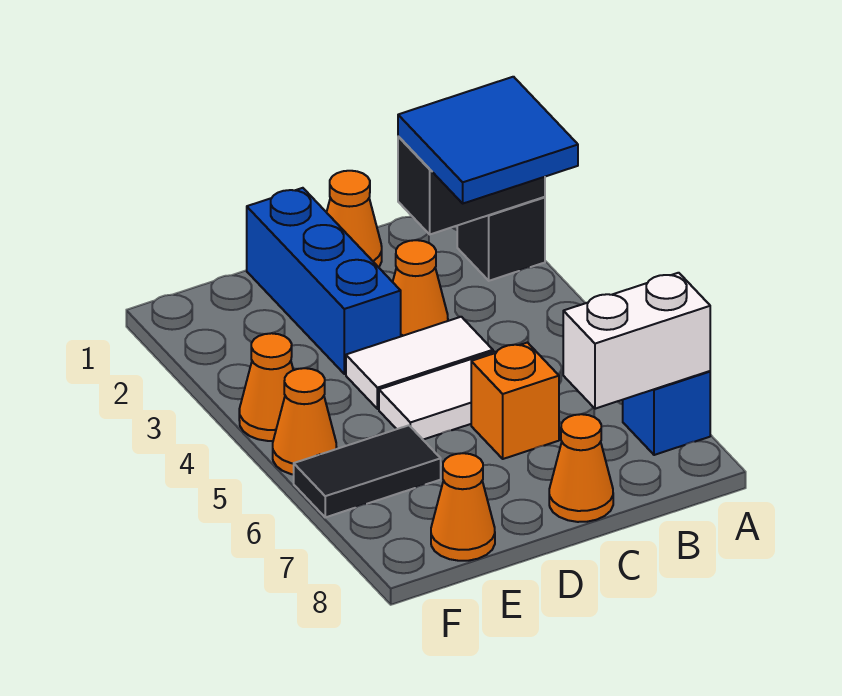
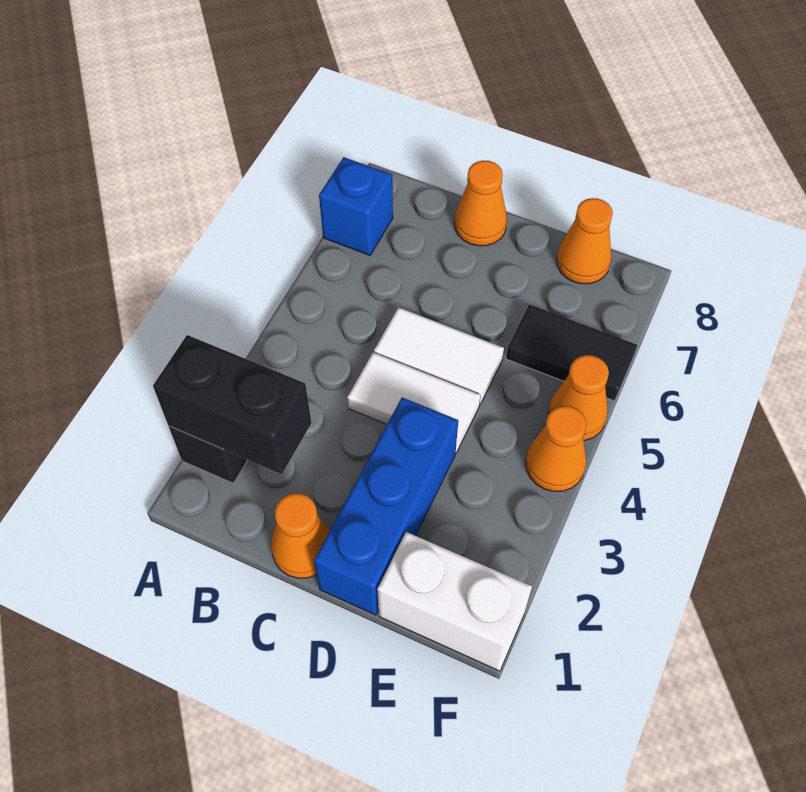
blue 2x2 tile [398,77,578,203] -> none
white 1x2 brick [563,273,710,409] -> white 1x2 brick moved to [377,532,532,671]
orange 1x1 cone [393,240,448,336] -> none
orange 1x1 brick [471,343,559,459] -> none

